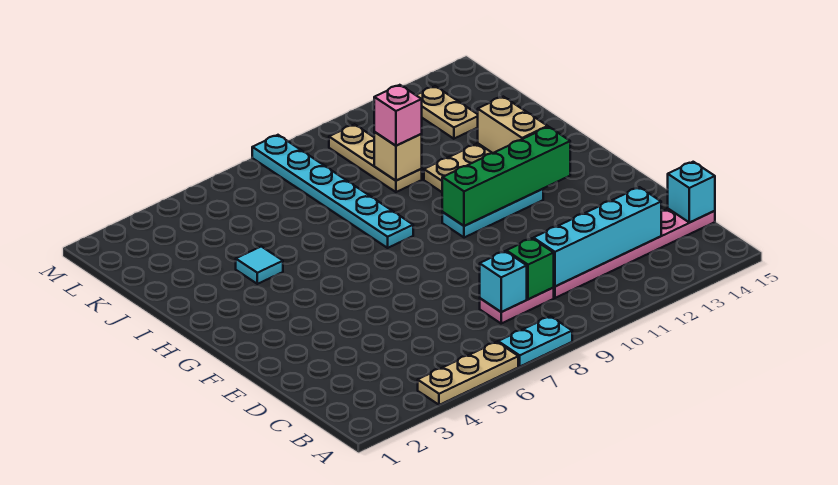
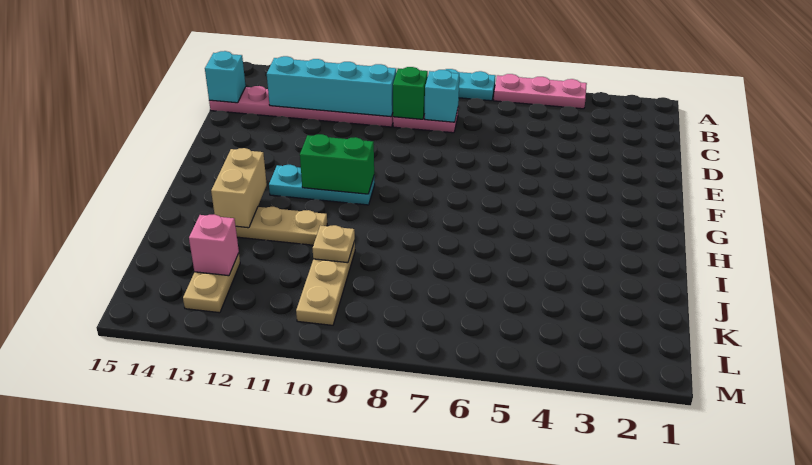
tan 1x3 plate [418,342,518,405] -> pink 1x3 plate [494,74,587,109]
green 1x4 brick [442,127,570,226] -> green 1x2 brick [300,134,374,194]
cyan 1x6 plate [252,135,413,248] -> none
cyan 1x1 tile [236,246,283,284] -> none
tan 1x1 brick [374,132,422,181] -> tan 1x1 plate [313,225,355,263]
pink 1x1 brick [374,85,422,146] -> pink 1x1 brick moved to [189,214,239,276]

